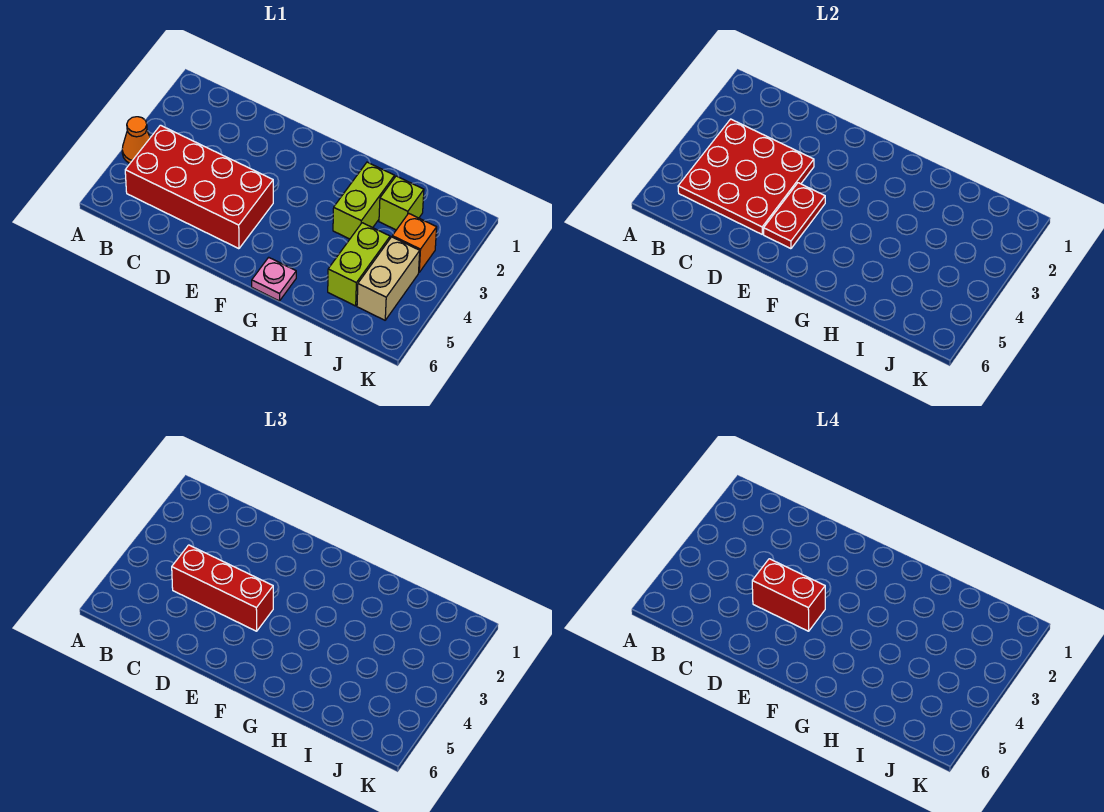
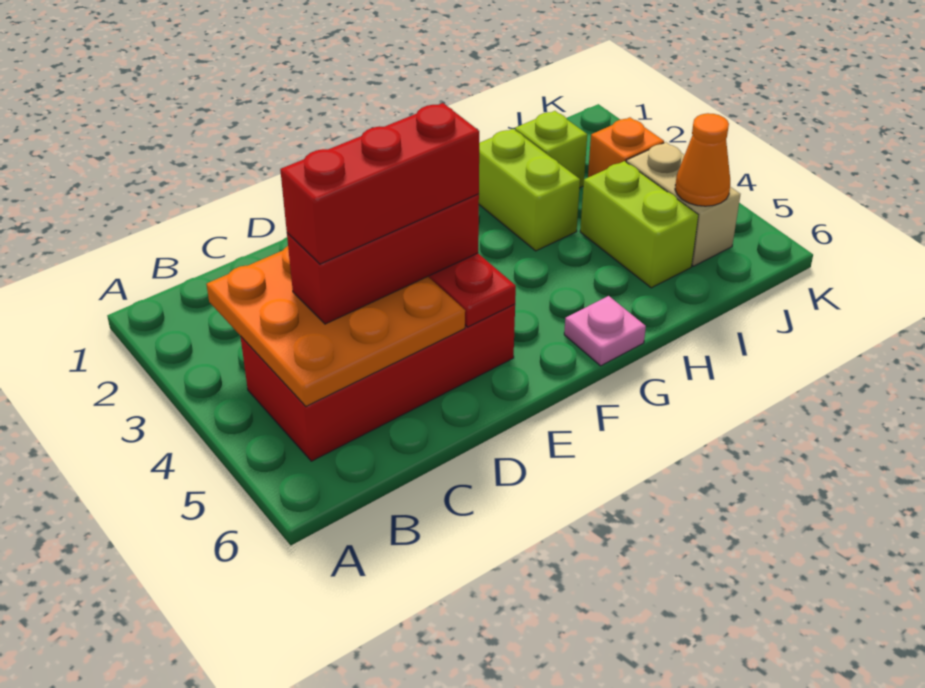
orange 1x1 cone [122,117,150,163] -> orange 1x1 cone moved to [675,113,730,206]
red 3x3 plate [678,119,814,234] -> orange 3x3 plate [206,246,465,406]
red 1x2 brick [752,559,825,631] -> red 1x3 brick [280,103,479,264]

